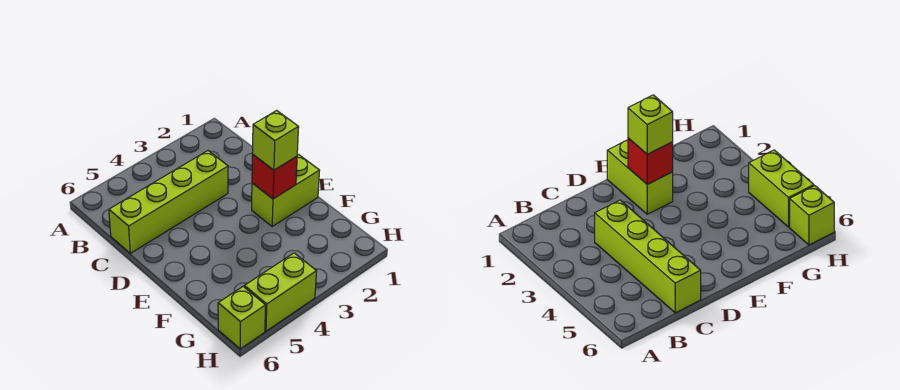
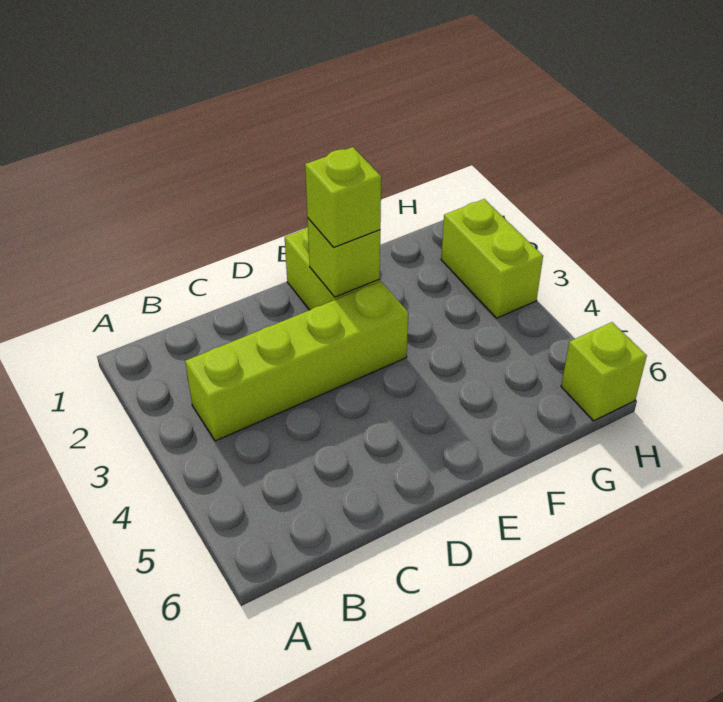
lime 1x4 brick [109,151,228,253] -> lime 1x4 brick turned to [185,281,408,441]
red 1x1 brick [252,154,297,199] -> lime 1x1 brick [307,218,380,297]
lime 1x2 brick [244,253,317,331] -> lime 1x2 brick moved to [441,199,543,318]

